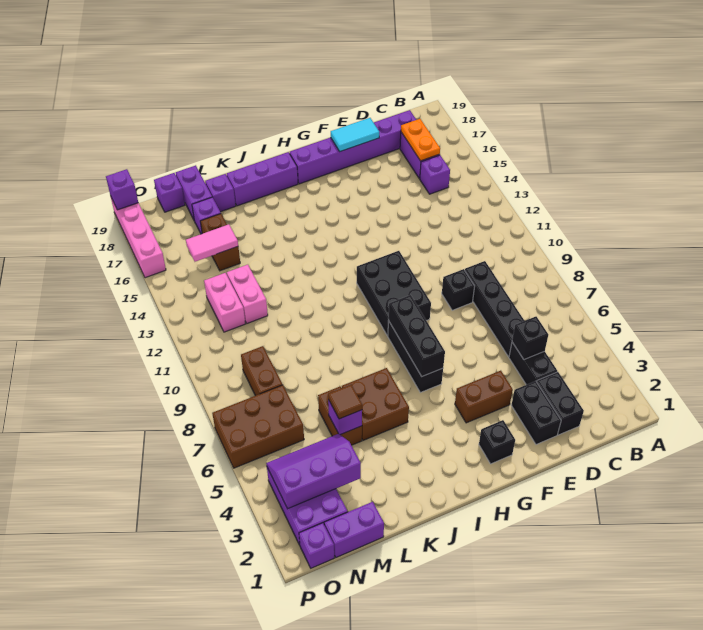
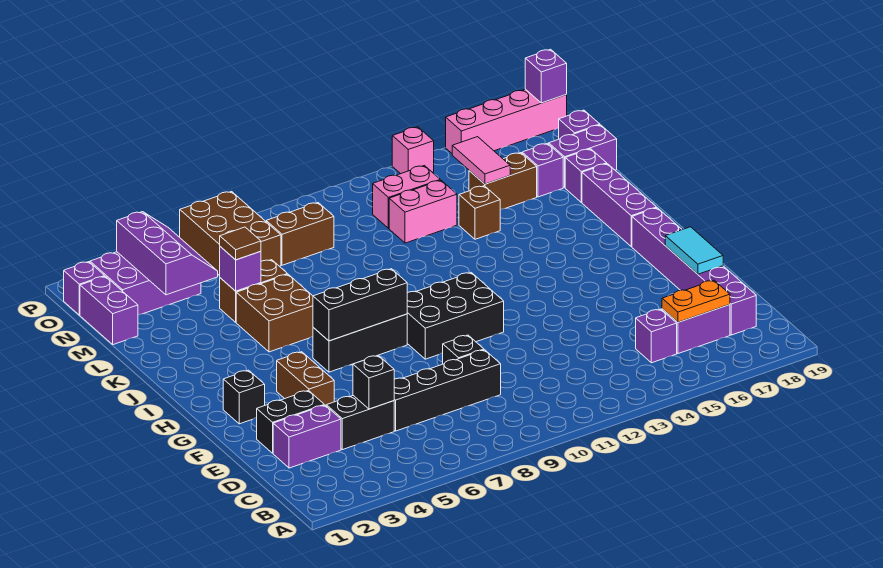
black 1x2 brick [537,372,584,435] -> purple 1x2 brick [273,405,341,468]
none -> brown 1x1 brick [459,186,500,239]
none -> pink 1x1 brick [392,127,434,174]

